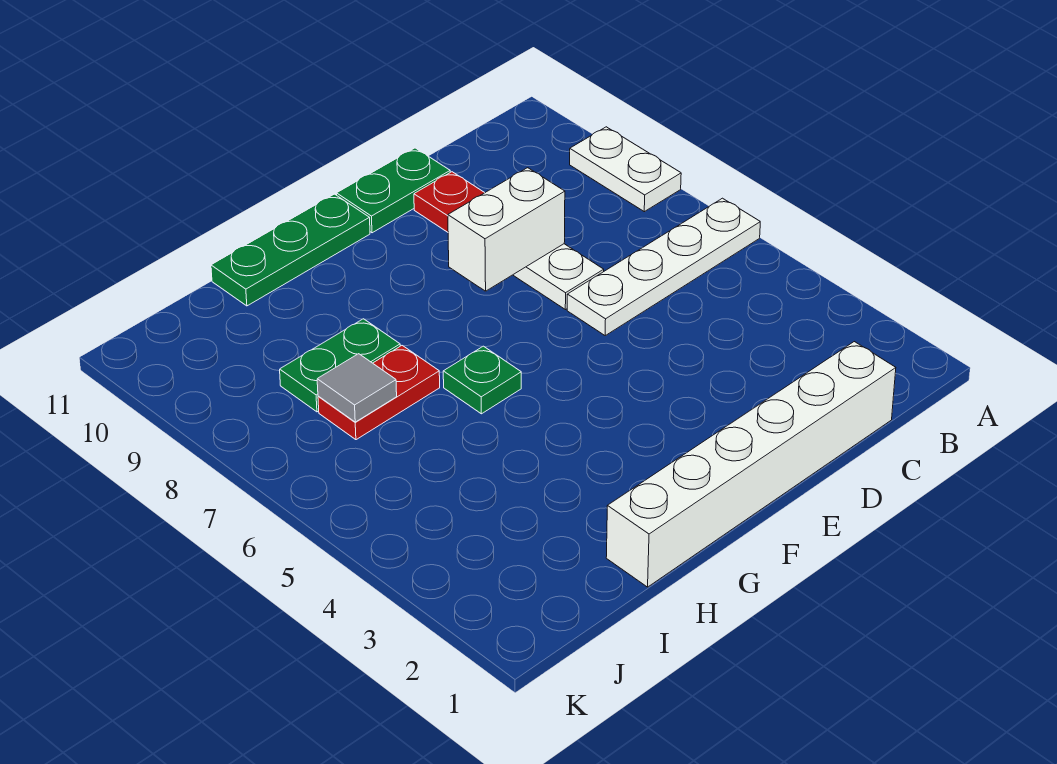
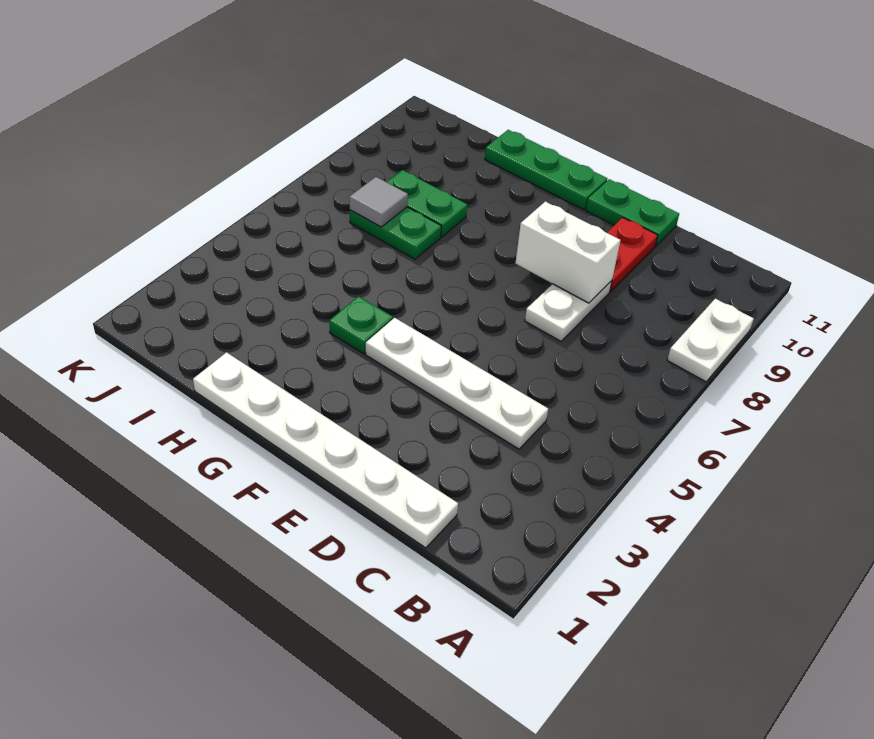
white 1x4 plate [567,198,760,335] -> white 1x4 plate moved to [366,318,548,449]
white 1x6 brick [606,342,896,587] -> white 1x6 plate [193,352,458,548]
green 1x1 plate [443,346,521,414] -> green 1x1 plate moved to [329,296,393,354]
red 1x2 plate [318,346,440,440] -> green 1x2 plate [350,207,441,259]

